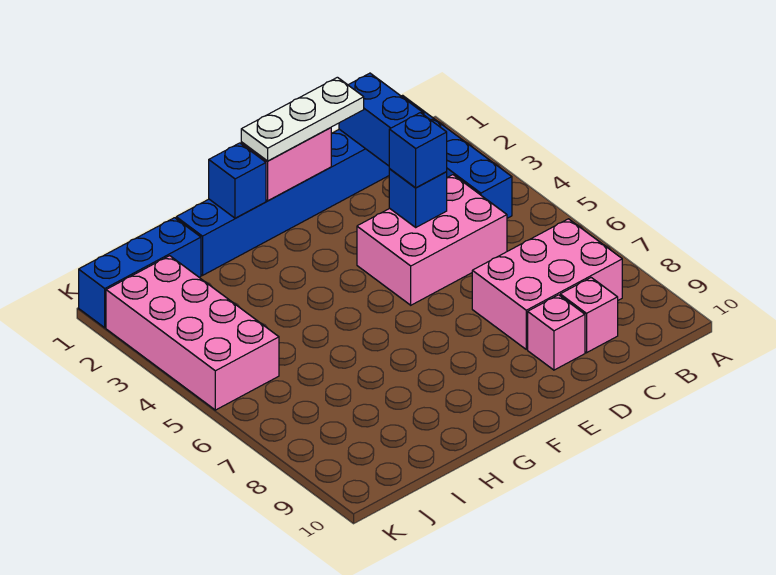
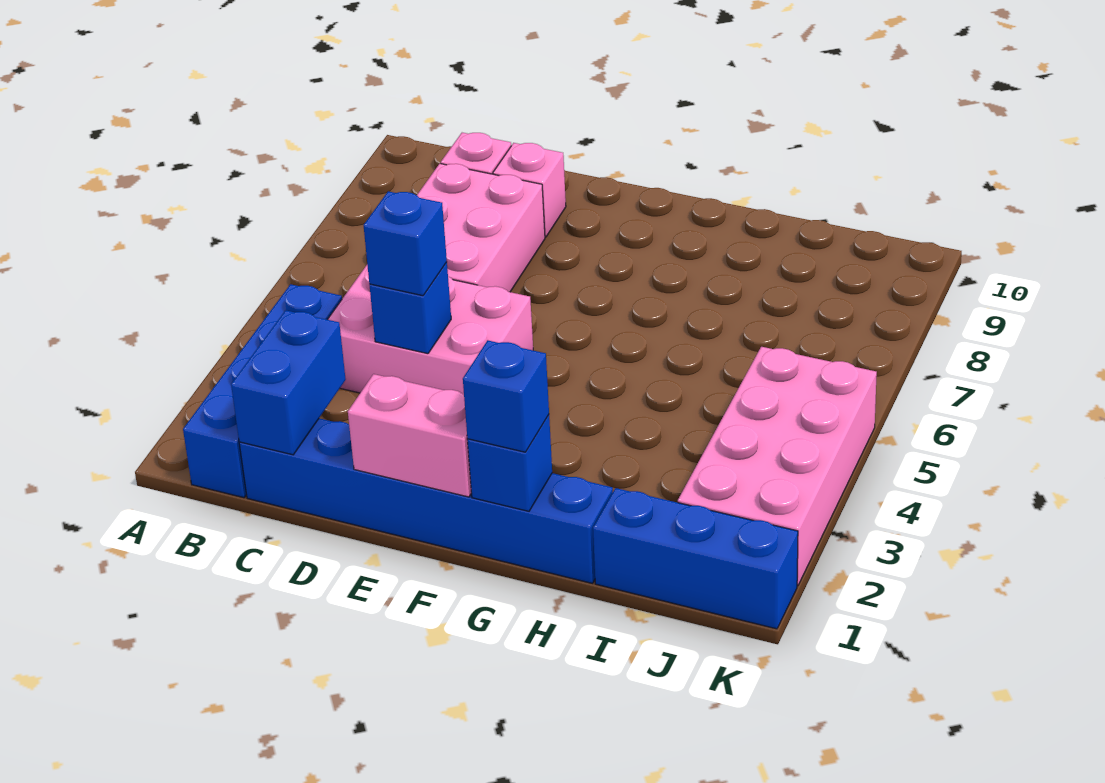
pink 2x3 brick [472,219,622,349] -> pink 2x3 brick turned to [417,164,545,292]
white 1x3 plate [241,77,364,161] -> none
none -> blue 1x1 brick [463,340,549,452]

